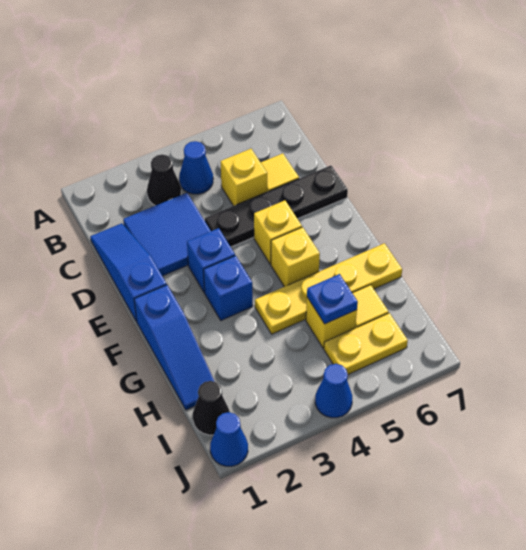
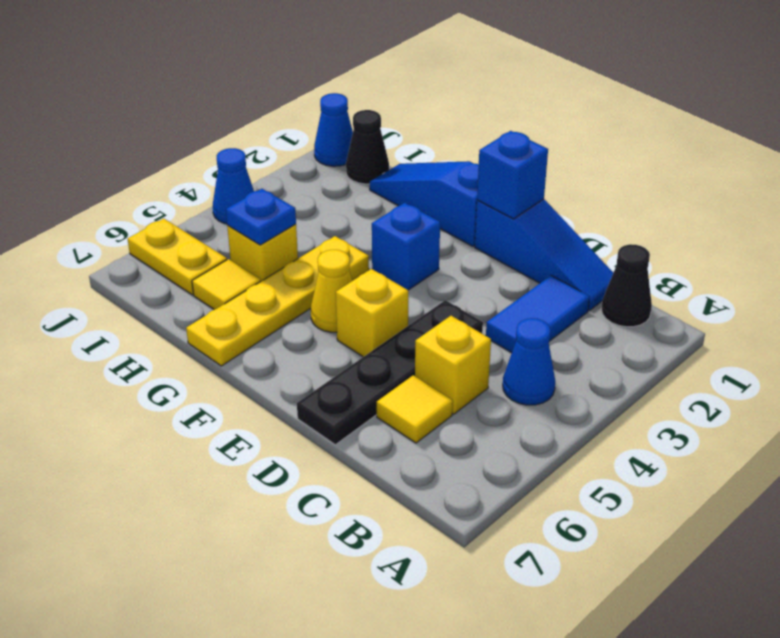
black 1x1 cone [147,154,181,206] -> black 1x1 cone moved to [601,244,652,327]
blue 2x2 tile [123,193,211,276] -> blue 1x2 tile [486,276,590,353]
blue 1x1 brick [187,228,235,293] -> blue 1x1 brick moved to [477,131,548,219]
yellow 1x1 brick [271,227,320,287] -> yellow 1x1 cone [311,250,352,332]
yellow 1x2 plate [324,313,408,375] -> yellow 1x2 plate turned to [128,219,227,295]

